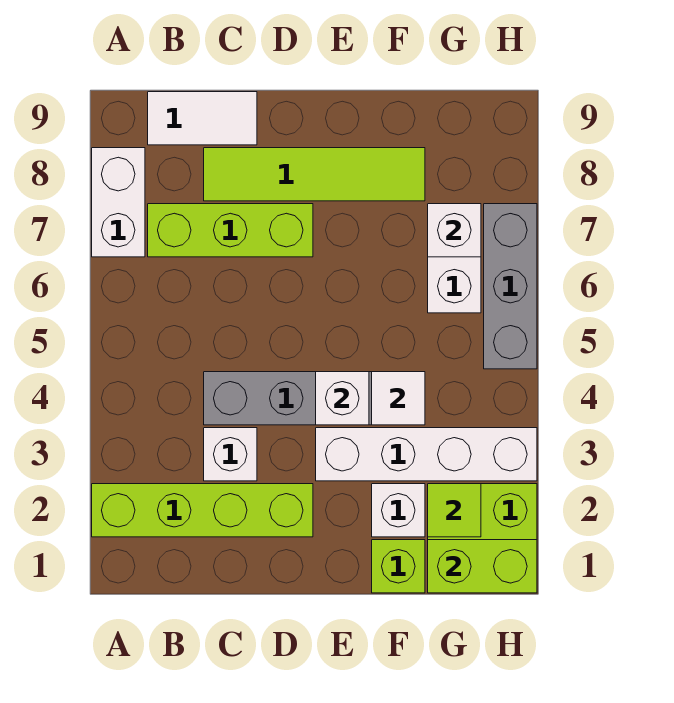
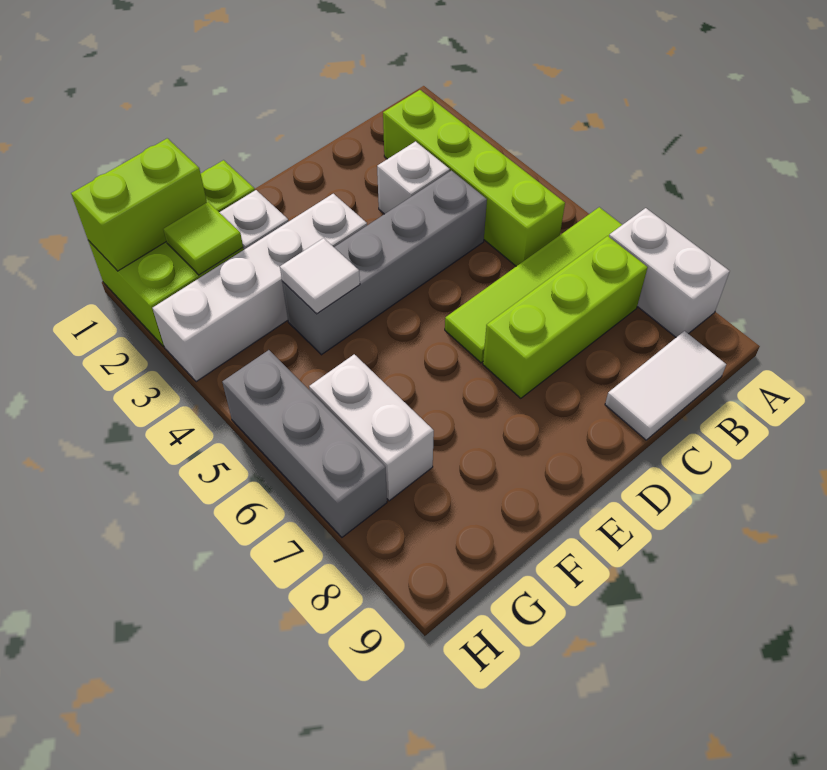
lime 1x4 brick [92,484,313,537] -> lime 1x4 brick turned to [383,90,565,266]
lime 1x4 tile [204,148,425,201] -> lime 1x4 tile moved to [445,207,622,363]
white 1x1 brick [316,372,369,425] -> none
white 1x1 brick [428,204,481,257] -> none

